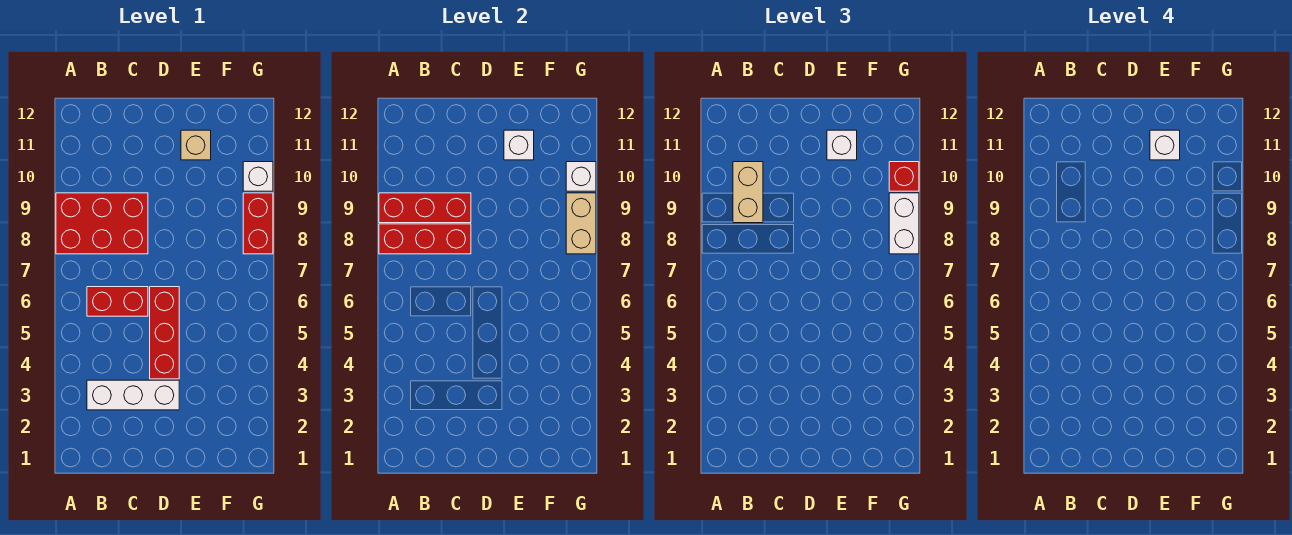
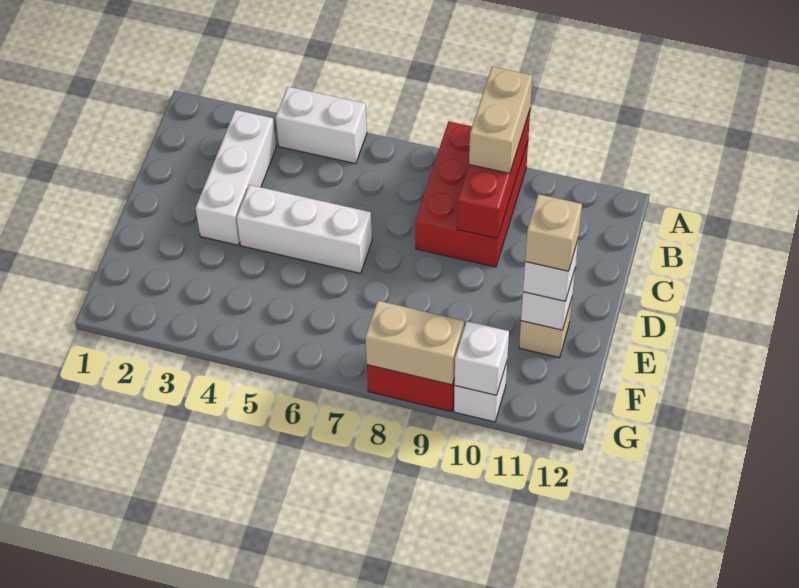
red 1x3 brick [379,224,471,254] -> none
red 1x2 brick [87,287,148,316] -> none
tan 1x2 brick [733,162,763,223] -> tan 1x2 brick turned to [469,67,533,173]
red 1x3 brick [150,287,179,379] -> white 1x3 brick [237,185,372,273]
white 1x1 brick [1150,130,1180,160] -> tan 1x1 brick [525,194,582,271]
white 1x2 brick [889,193,919,254] -> white 1x2 brick moved to [276,87,367,164]
red 1x1 brick [889,162,919,191] -> none

